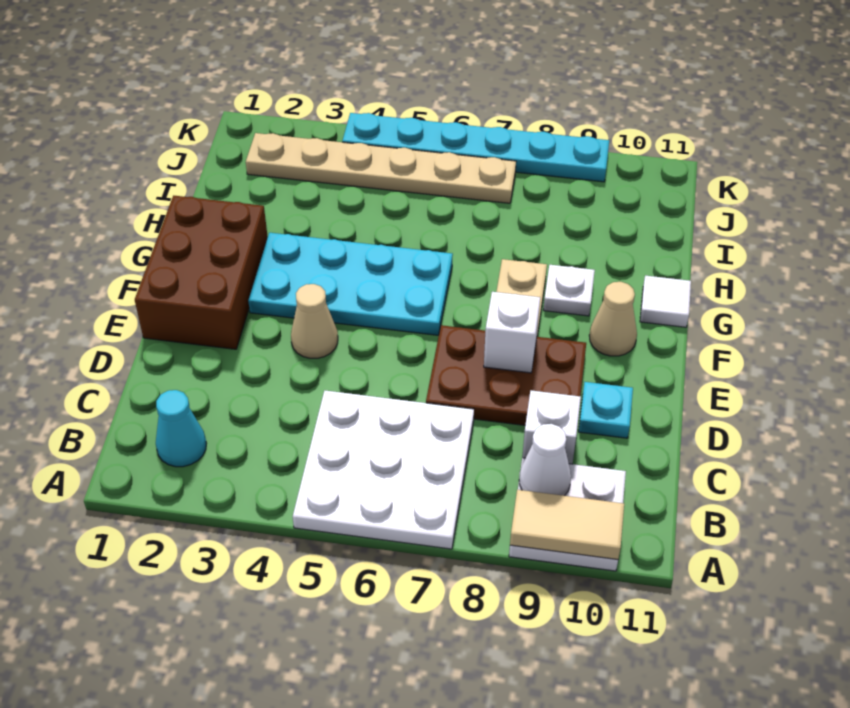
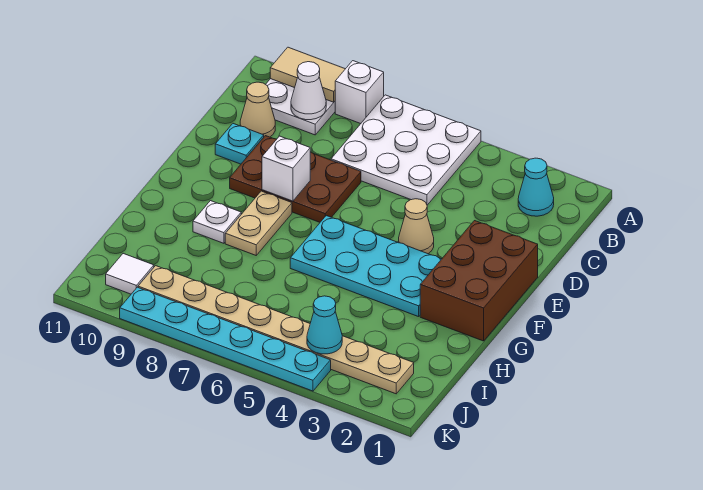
white 1x1 brick [522,390,581,464] -> white 1x1 brick moved to [335,61,384,124]
tan 1x1 cone [589,282,637,356] -> tan 1x1 cone moved to [240,82,275,137]
white 1x1 tile [640,276,691,327] -> white 1x1 tile moved to [106,254,154,294]
tan 1x6 plate [246,133,516,203] -> tan 1x8 plate [138,266,414,394]
none -> cyan 1x1 cone [307,296,342,354]

